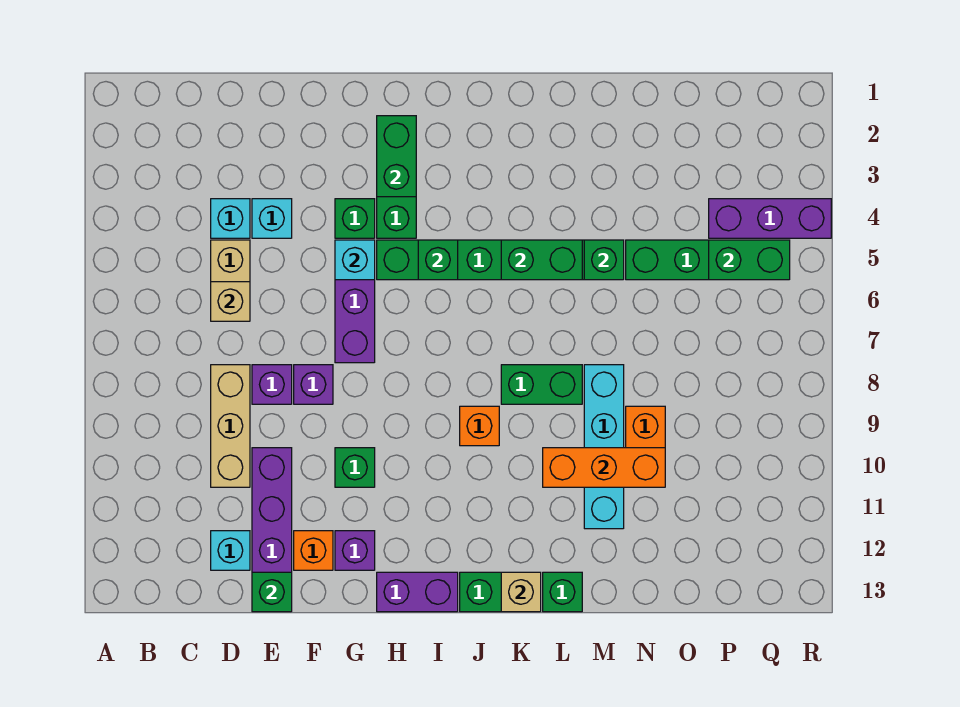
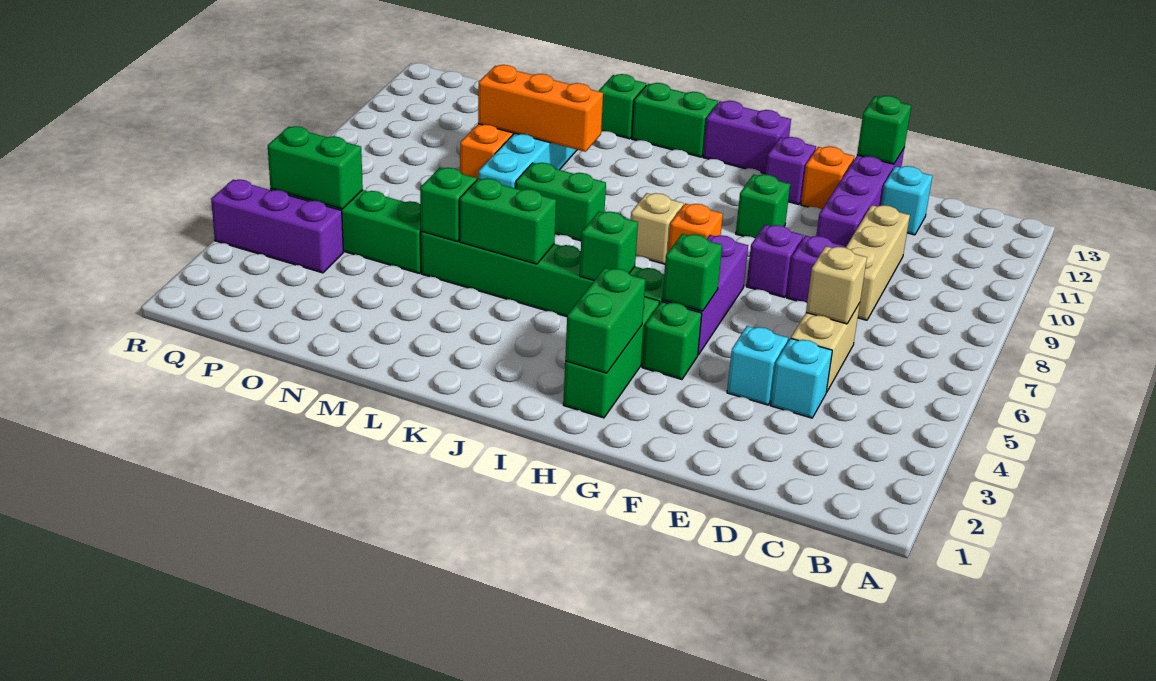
cyan 1x1 brick [335,240,375,280] -> green 1x1 brick [662,234,722,311]
orange 1x1 brick [460,406,499,446] -> orange 1x1 brick moved to [668,204,723,252]
tan 1x1 brick [501,572,541,612] -> tan 1x1 brick moved to [631,193,683,264]

